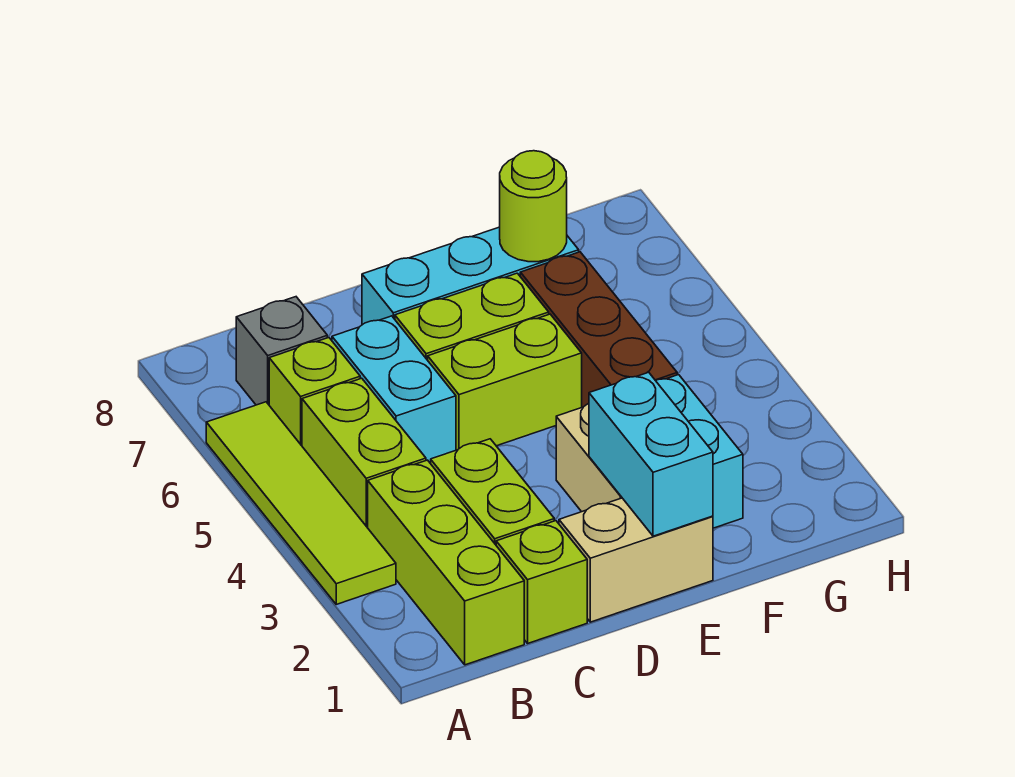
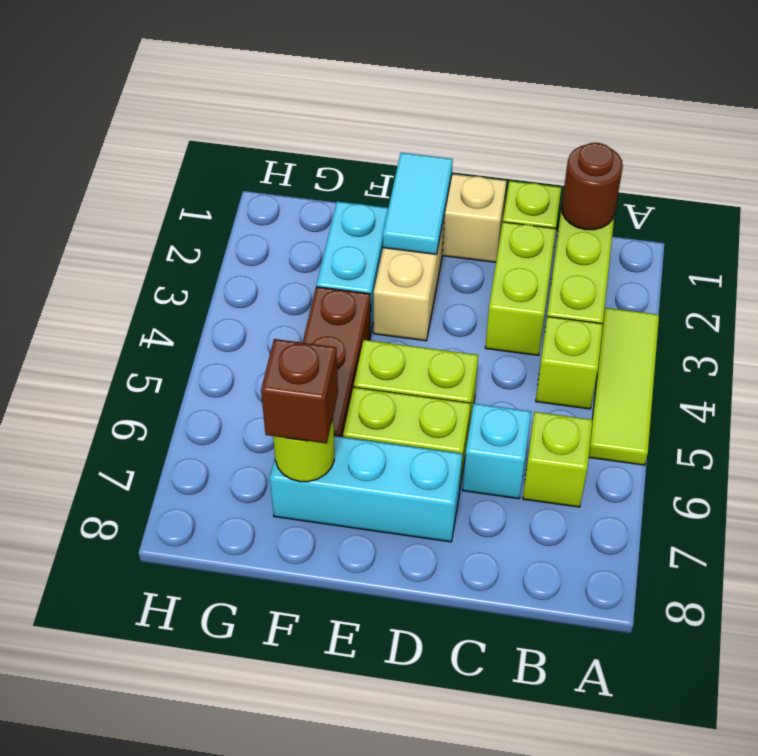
lime 1x4 tile [206,402,396,604] -> lime 1x3 tile [589,308,659,465]
none -> brown 1x1 round brick [562,143,623,230]
lime 1x2 brick [302,378,426,528] -> lime 1x1 brick [536,317,603,409]
grey 1x1 brick [236,297,327,405] -> none
cyan 1x2 brick [332,316,456,464] -> cyan 1x1 brick [463,404,531,499]
cyan 1x2 brick [589,372,713,536] -> cyan 1x2 tile [383,153,453,255]
none -> brown 1x1 brick [261,339,338,444]

